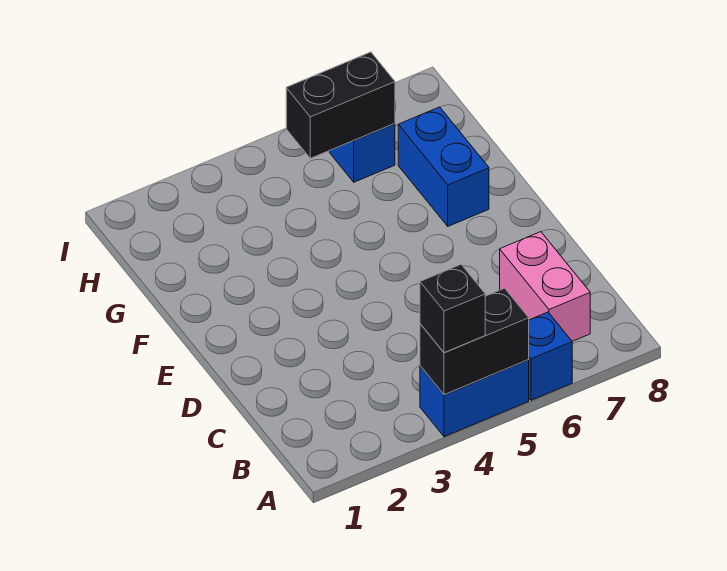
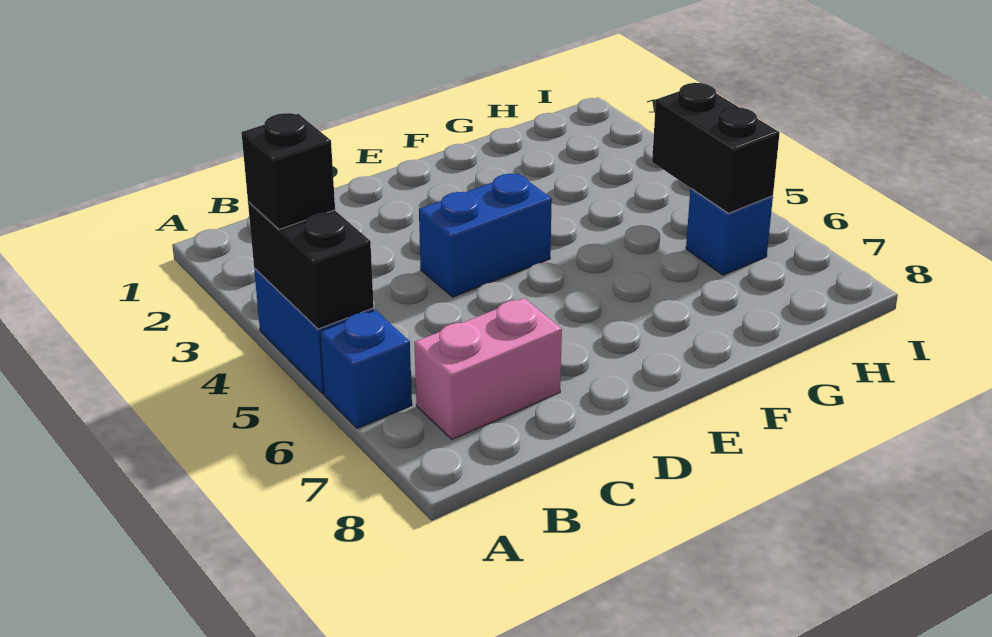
blue 1x2 brick [398,107,489,226] -> blue 1x2 brick moved to [419,173,552,297]

